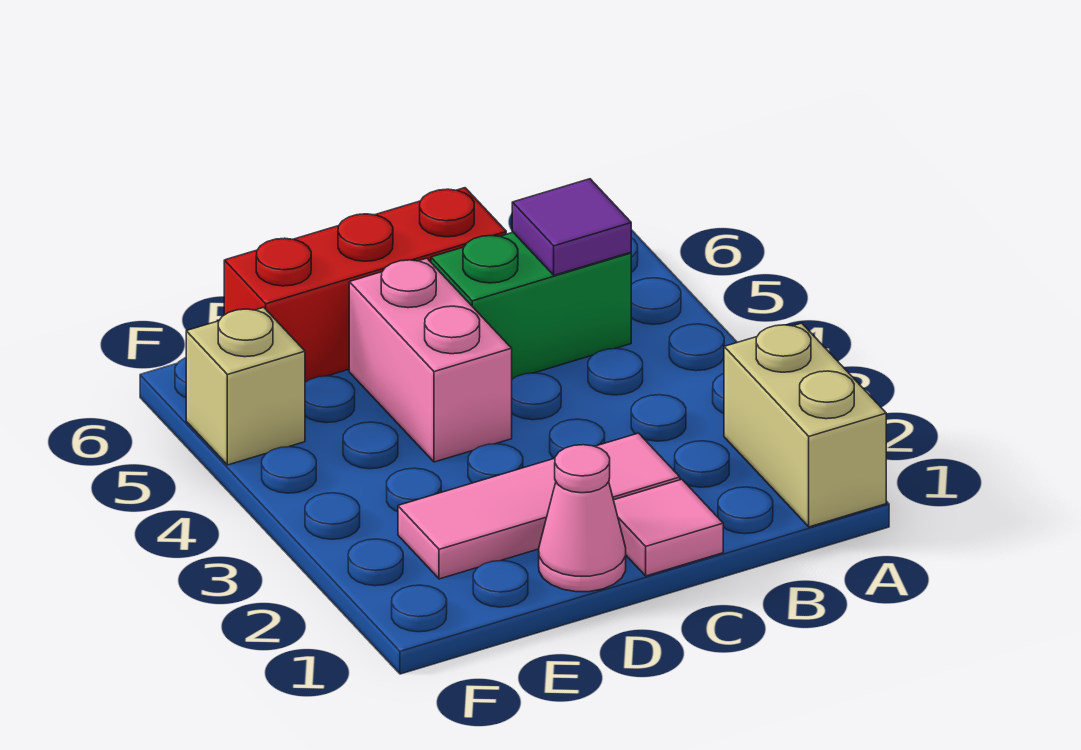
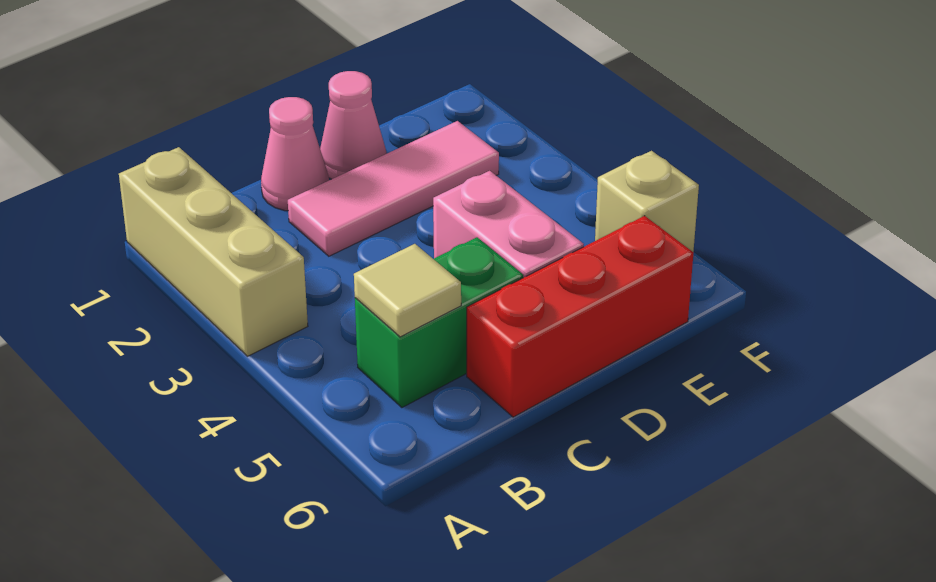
tan 1x2 brick [724,323,886,527] -> tan 1x3 brick [119,147,308,356]
purple 1x1 tile [512,179,631,275] -> tan 1x1 tile [354,244,461,337]
pink 1x1 tile [614,479,723,576] -> pink 1x1 cone [261,97,329,211]

